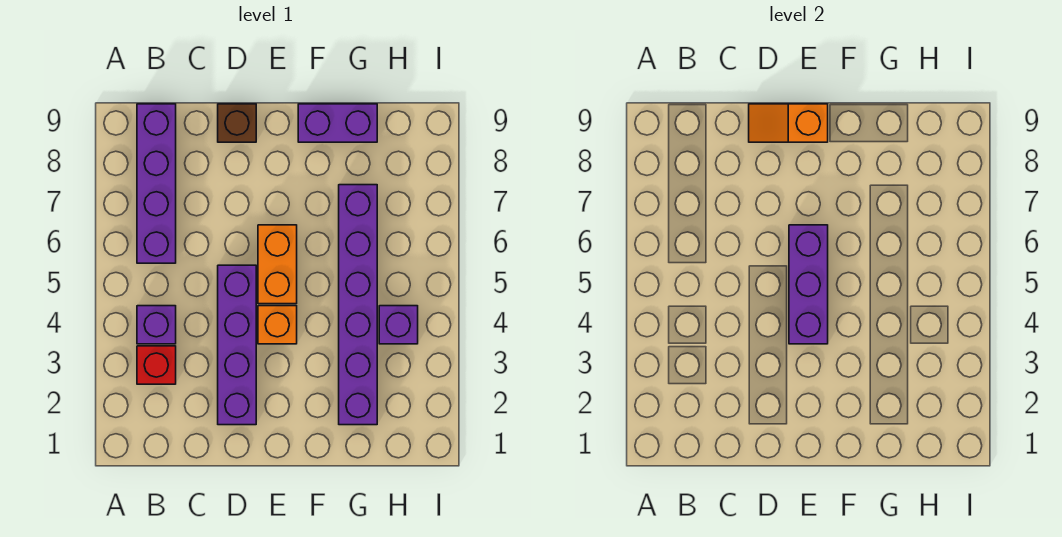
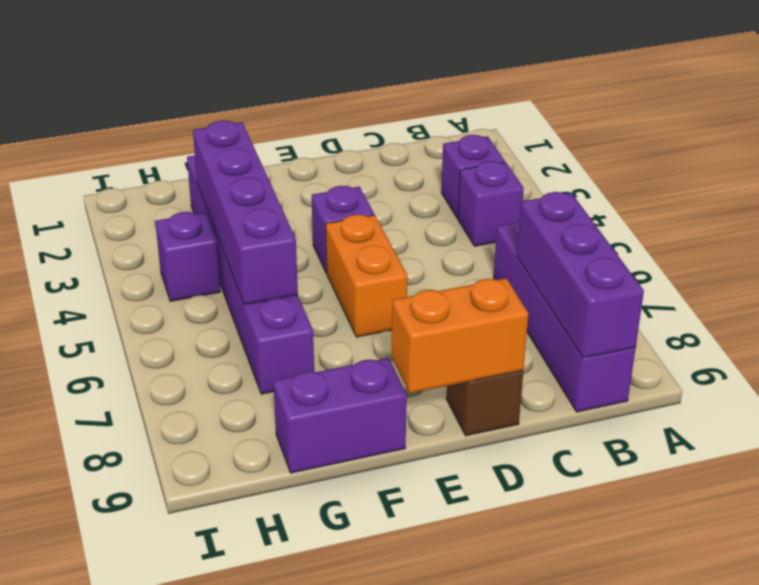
red 1x1 brick [137,346,176,384] -> purple 1x1 brick [441,135,505,218]
purple 1x4 brick [218,265,256,425] -> purple 1x4 brick moved to [193,121,298,305]
orange 1x2 slope [749,104,828,142] -> orange 1x2 brick [391,278,528,393]
orange 1x1 brick [258,306,297,344] -> purple 1x1 brick [312,186,374,273]
purple 1x3 brick [789,225,828,344] -> purple 1x3 brick moved to [517,192,644,358]

